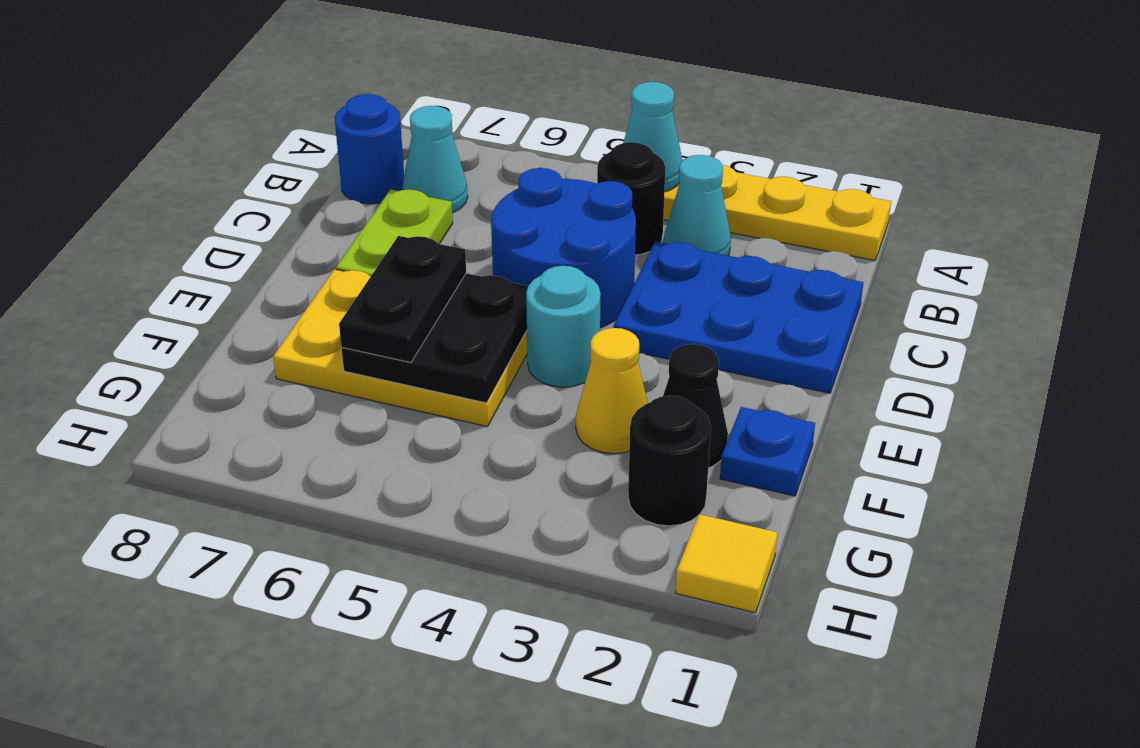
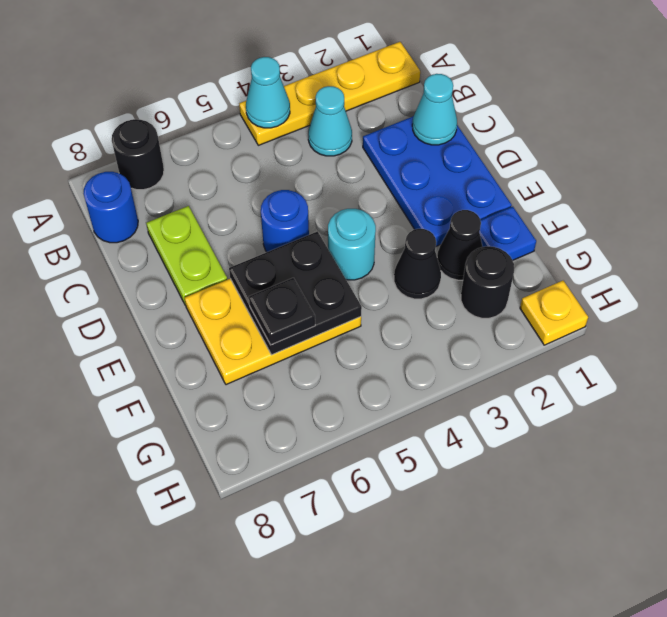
black 1x1 round brick [597,142,666,255] -> black 1x1 round brick moved to [112,119,164,190]
cyan 1x1 cone [403,106,468,213] -> cyan 1x1 cone moved to [412,74,457,145]
blue 2x3 plate [614,241,863,393] -> blue 2x3 plate turned to [363,116,512,246]
blue 2x2 round brick [491,168,636,328] -> blue 1x1 round brick [261,190,309,252]
black 1x2 plate [339,236,466,363] -> black 1x1 plate [249,278,315,345]
yellow 1x1 cone [576,328,648,454] -> black 1x1 cone [394,229,441,299]
yellow 1x1 tile [675,514,778,613] -> yellow 1x1 plate [520,281,588,345]

